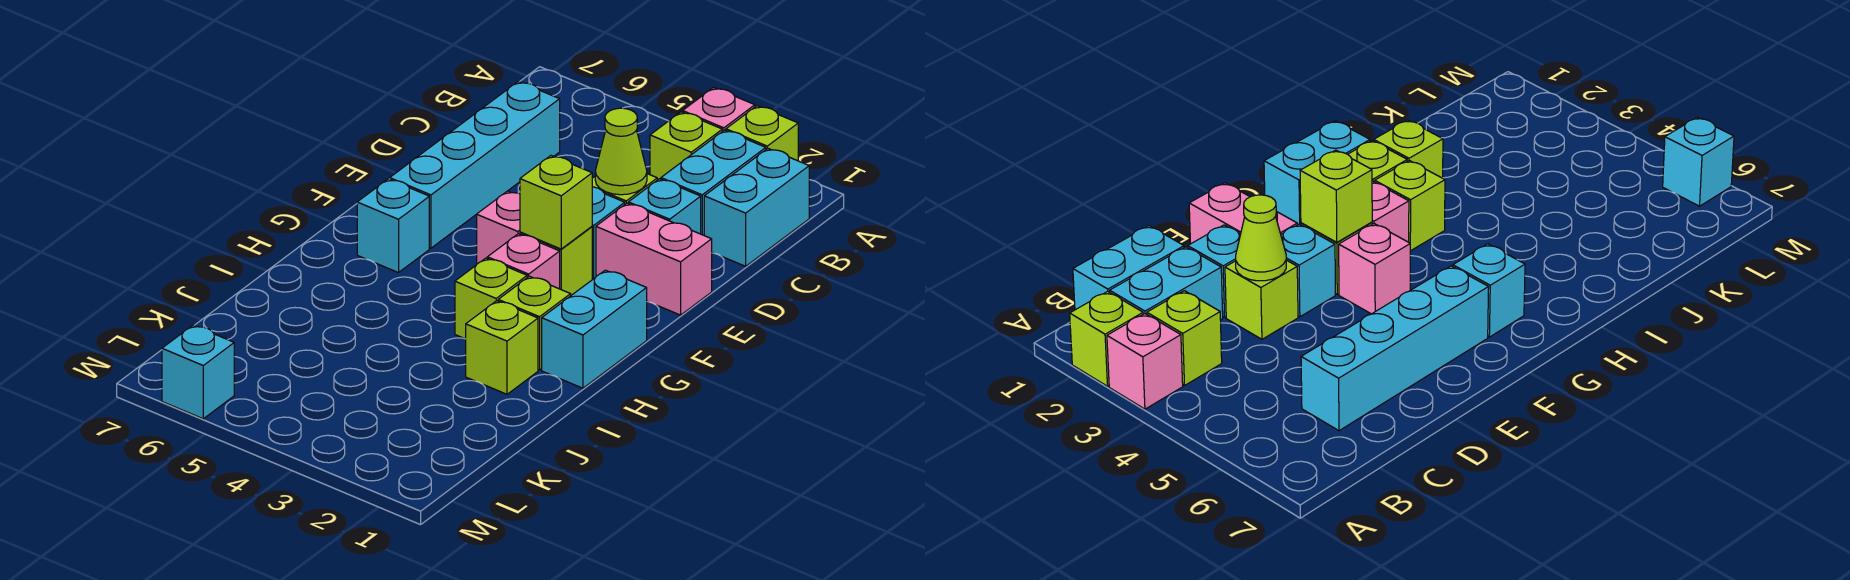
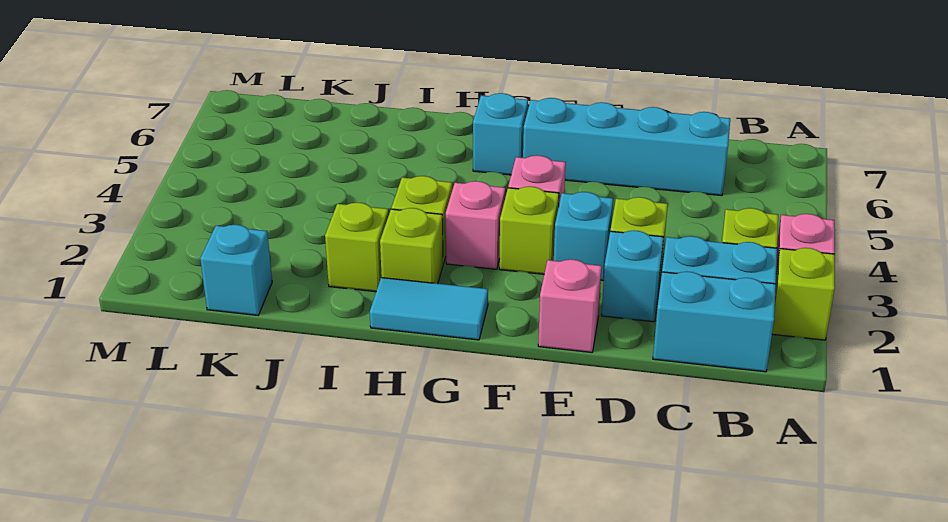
lime 1x1 cone [595,108,647,195] -> none
pink 1x2 brick [596,203,712,315] -> pink 1x1 brick [538,259,602,352]
lime 1x1 brick [520,156,592,249] -> none
cyan 1x2 brick [542,270,647,388] -> cyan 1x2 tile [370,278,488,340]
cyan 1x1 brick [162,325,234,419] -> cyan 1x1 brick moved to [200,225,272,315]

